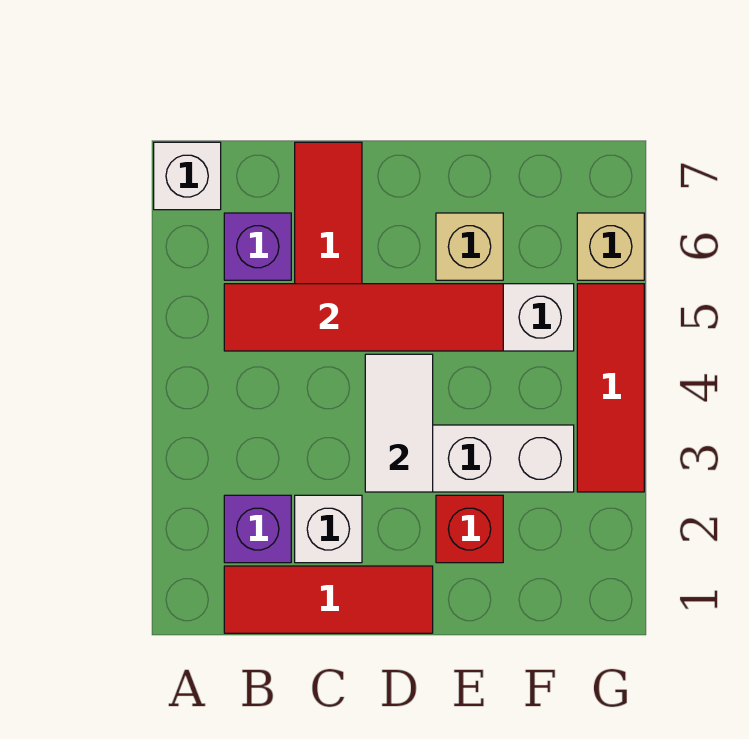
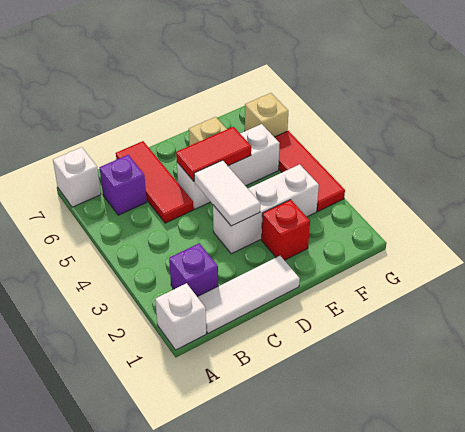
red 1x3 tile [224,566,433,633] -> white 1x3 tile [198,256,300,333]
red 1x4 tile [224,284,503,351] -> red 1x2 tile [176,127,251,181]
white 1x1 brick [295,495,362,563] -> white 1x1 brick moved to [155,283,206,350]

